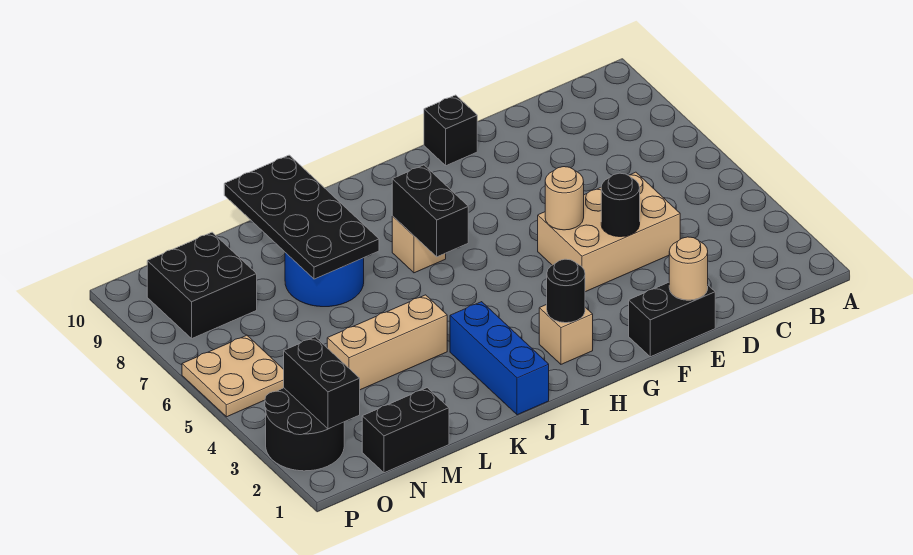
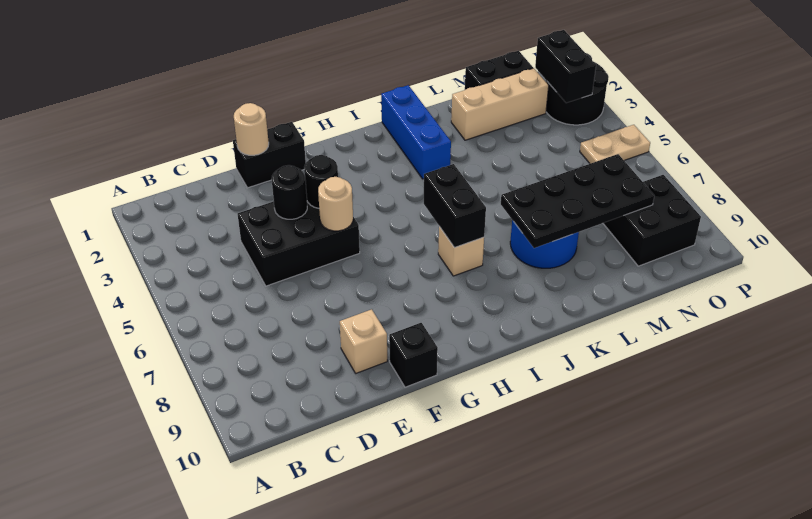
tan 2x3 brick [538,172,680,292] -> black 2x3 brick [238,201,360,286]
tan 1x1 brick [539,304,593,364] -> tan 1x1 brick moved to [340,309,387,373]
black 1x1 round brick [547,259,585,323] -> black 1x1 round brick moved to [304,155,338,208]
tan 1x3 brick [327,295,447,390] -> tan 1x3 brick moved to [451,68,549,140]
black 2x4 plate [224,155,379,279] -> black 2x4 plate turned to [501,154,654,248]
tan 2x2 plate [182,335,284,417] -> tan 1x2 plate [580,125,650,164]

